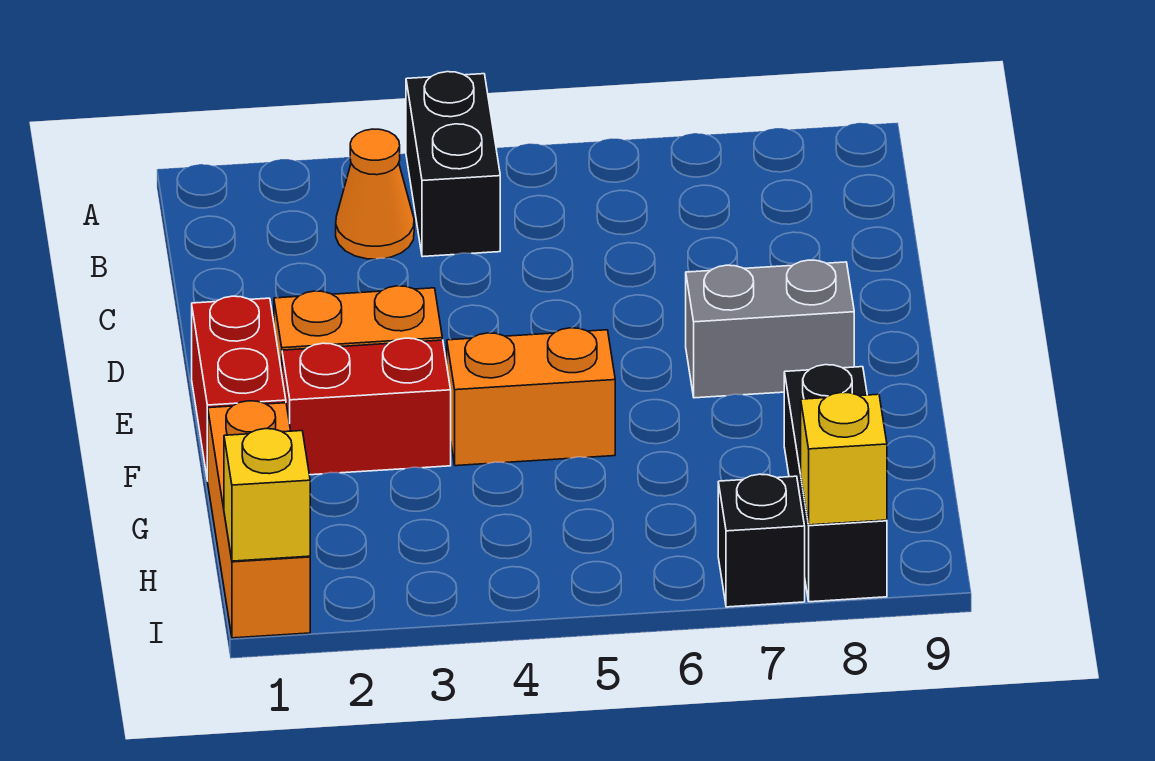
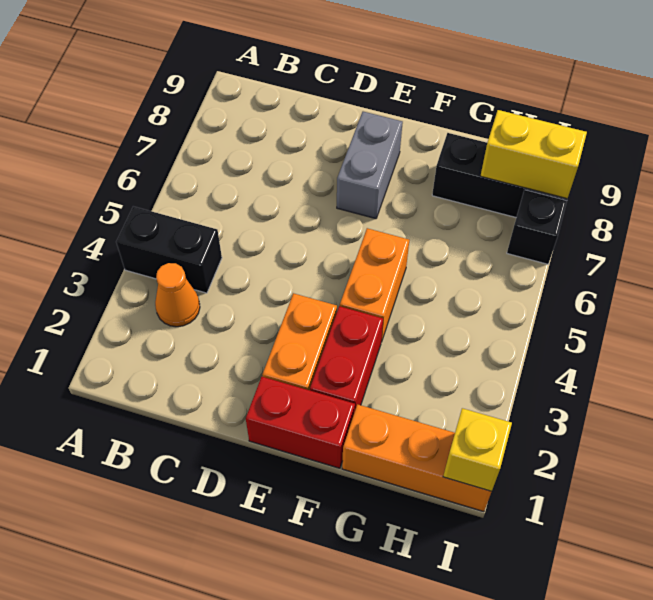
yellow 1x1 brick [801,392,887,525] -> yellow 1x2 brick [481,110,587,199]

